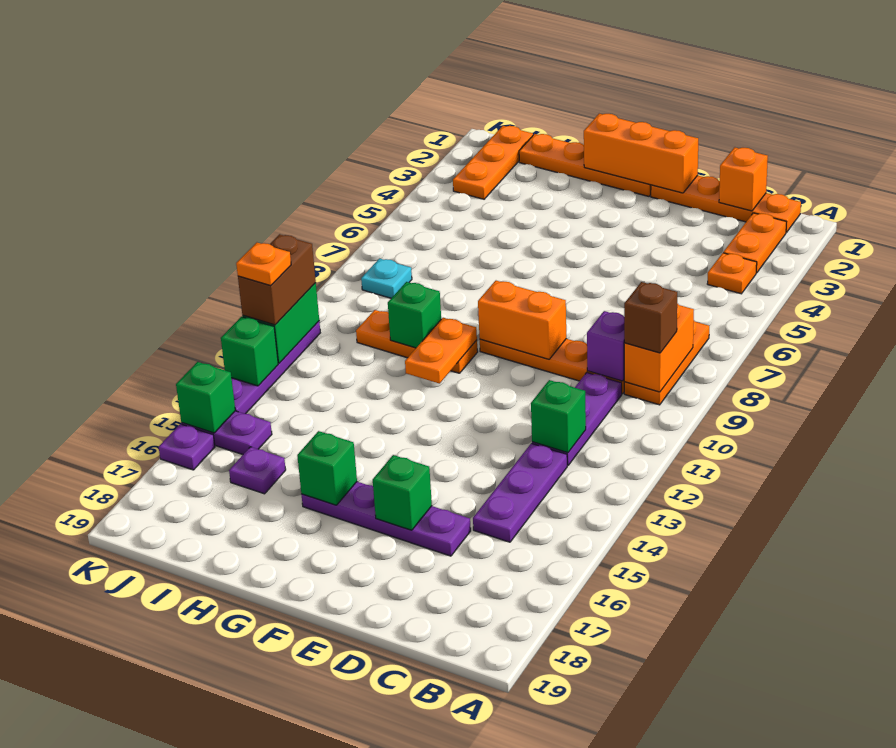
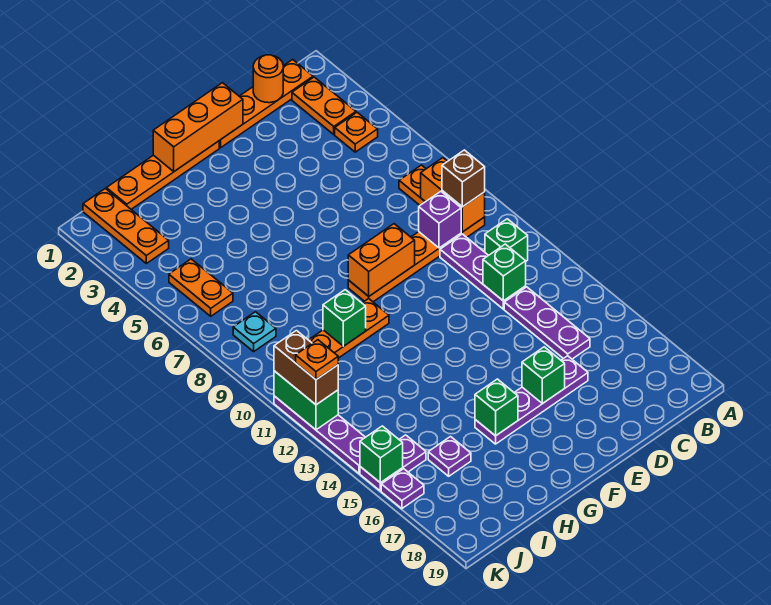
orange 1x1 brick [719,147,768,211] -> orange 1x1 round brick [253,55,283,103]
orange 1x2 plate [405,318,477,384] -> orange 1x2 plate moved to [169,259,233,316]
green 1x1 brick [221,317,278,386] -> green 1x1 brick moved to [485,219,528,261]

